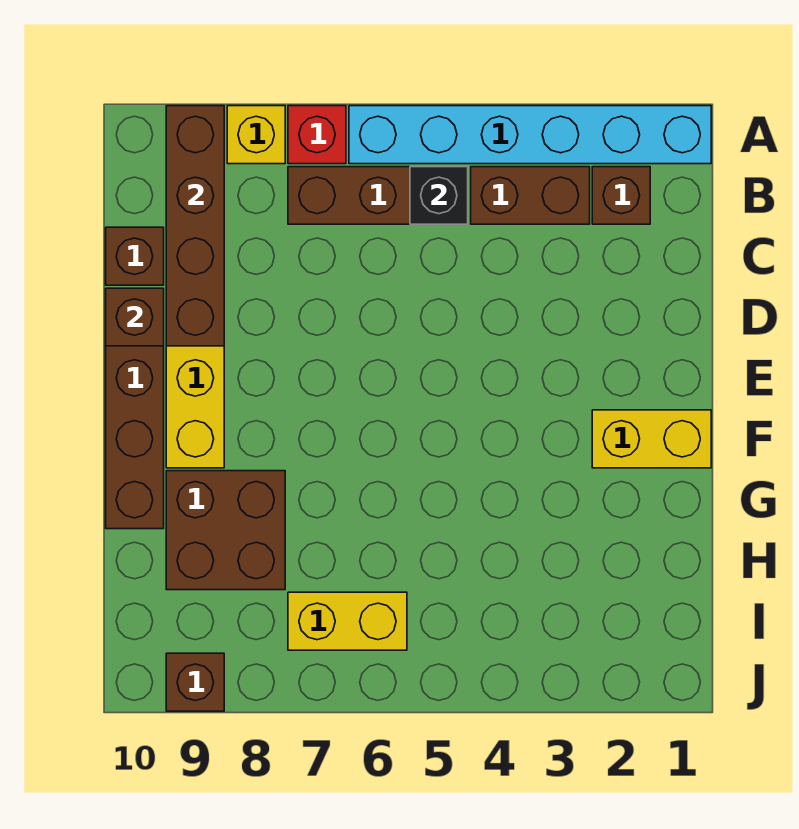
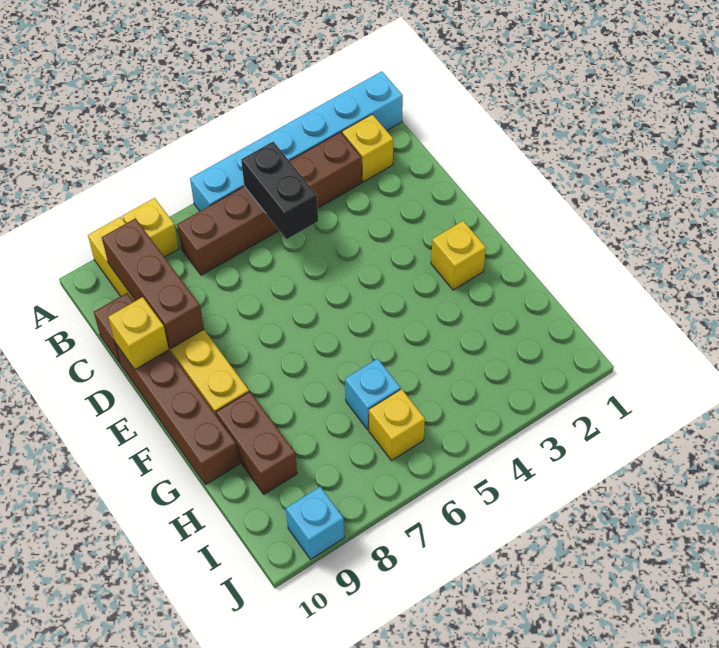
red 1x1 brick [288,106,346,164] -> none
brown 1x4 brick [166,106,224,346] -> brown 1x3 brick [102,218,204,349]
brown 1x1 brick [592,167,650,224] -> yellow 1x1 brick [342,114,393,182]
black 1x1 brick [410,167,468,224] -> black 1x2 brick [241,142,318,239]
brown 1x1 brick [106,288,164,346] -> yellow 1x1 brick [108,297,169,369]
yellow 1x2 brick [592,410,711,468] -> yellow 1x1 brick [431,221,486,290]
brown 2x2 brick [166,471,285,590] -> brown 1x2 brick [216,392,297,494]
none -> cyan 1x1 brick [345,359,401,430]
yellow 1x2 brick [288,592,407,650] -> yellow 1x1 brick [369,389,425,461]
brown 1x1 brick [166,653,224,711] -> cyan 1x1 brick [286,487,344,559]

